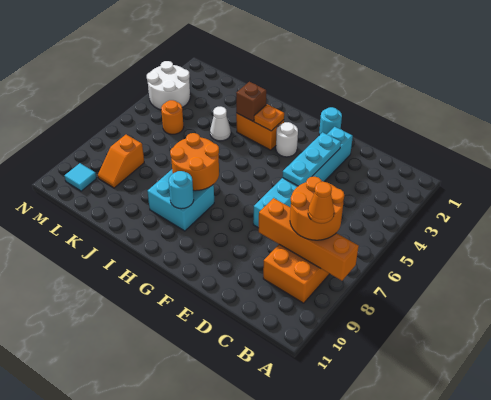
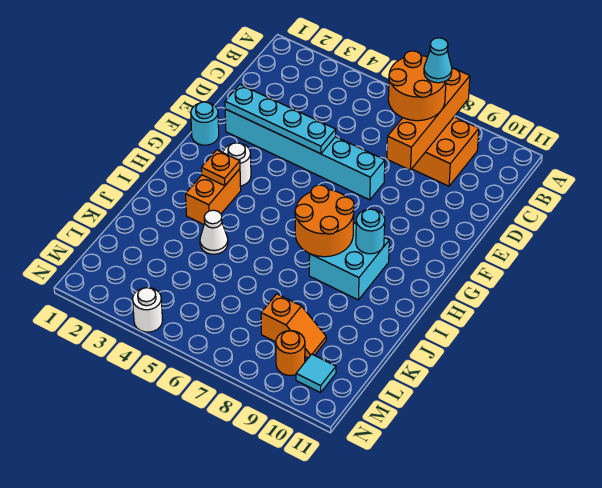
orange 1x1 cone [308,182,334,224] -> cyan 1x1 cone [424,38,452,83]
cyan 1x3 plate [282,132,341,186] -> cyan 1x4 plate [225,85,336,154]
brown 1x1 brick [236,82,266,121] -> none
orange 1x1 round brick [161,100,184,134] -> orange 1x1 round brick moved to [276,331,305,376]
white 2x2 round brick [147,61,190,110] -> white 1x1 round brick [133,288,162,332]

